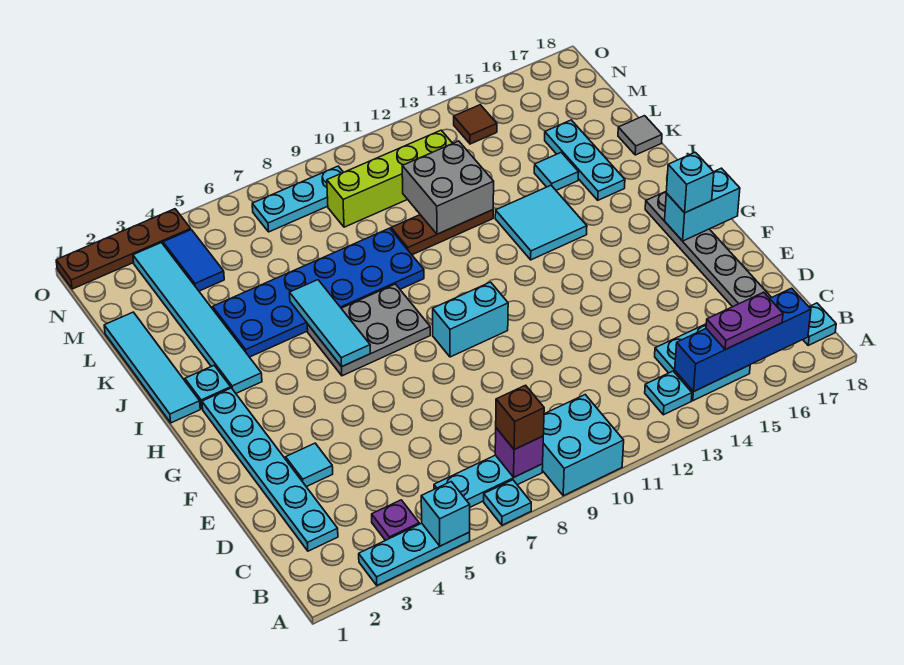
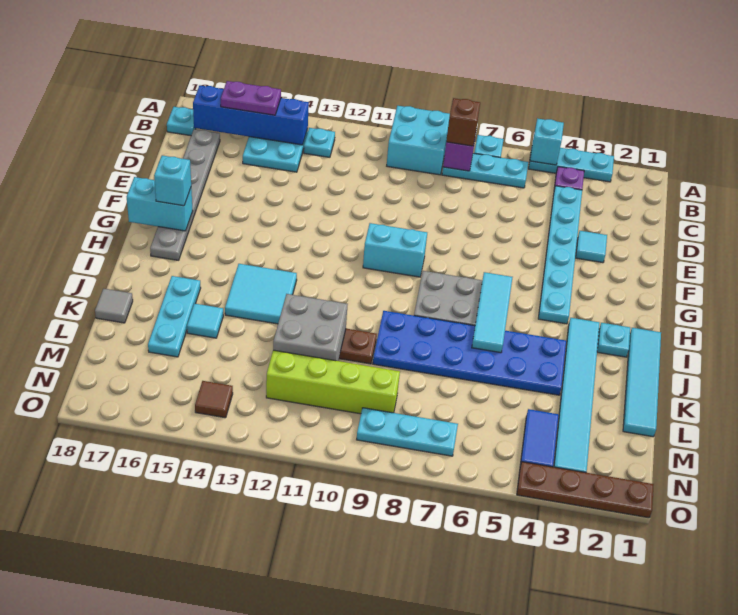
cyan 1x6 plate [202,388,338,551] -> cyan 1x6 plate moved to [538,186,582,324]

